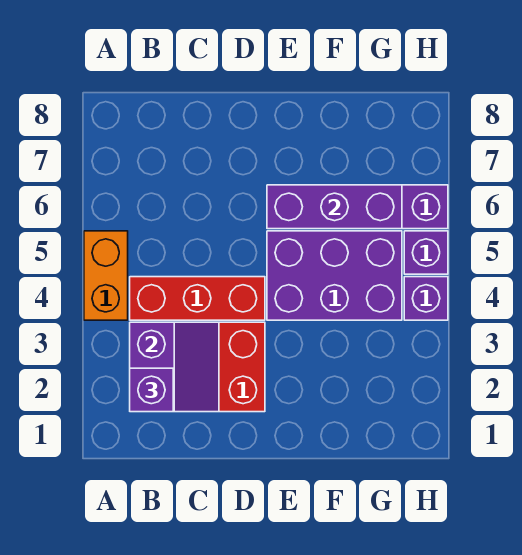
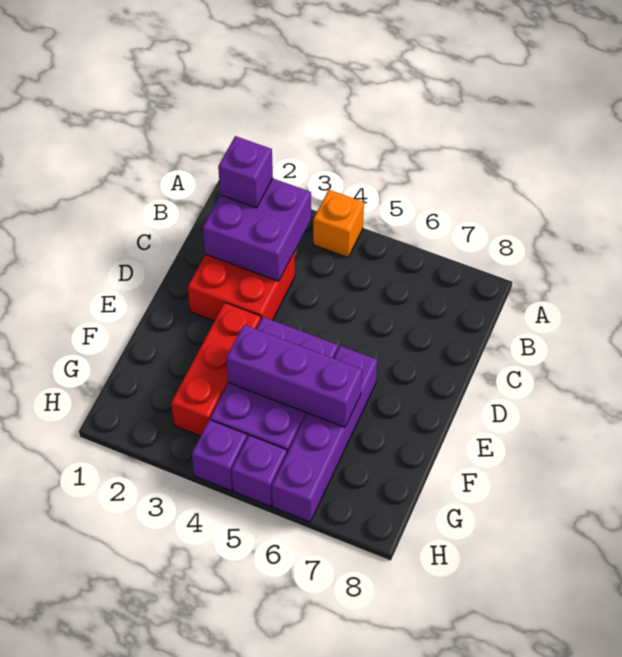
orange 1x2 brick [84,231,128,320] -> orange 1x1 brick [313,190,364,257]
purple 2x2 slope [130,322,219,412] -> purple 2x2 brick [203,179,311,281]
red 1x3 brick [130,277,265,320] -> red 1x3 brick moved to [171,303,261,436]
purple 1x3 brick [267,185,402,229] -> purple 1x3 brick turned to [226,325,362,427]

